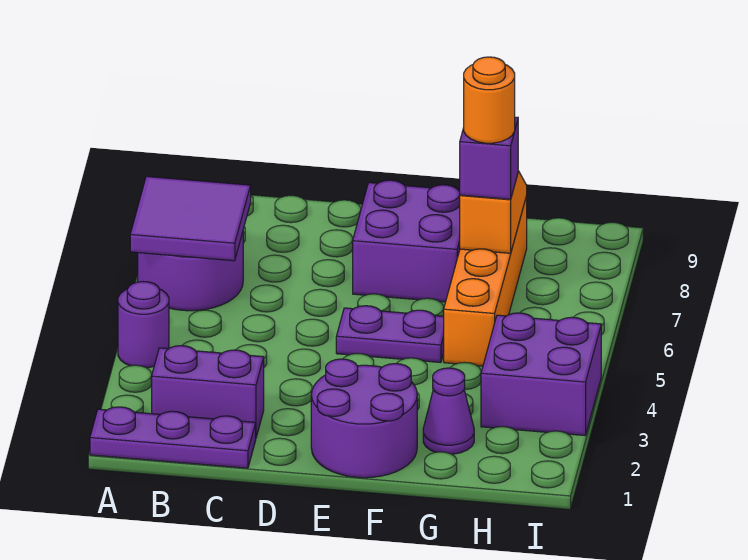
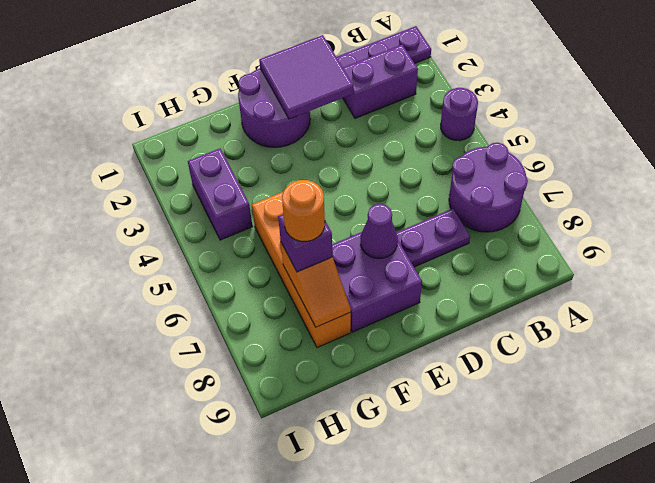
purple 2x2 tile [130,176,251,261] -> purple 2x2 tile moved to [259,35,353,119]
purple 1x2 plate [336,306,444,362] -> purple 1x2 plate moved to [396,209,470,267]
purple 1x1 cone [423,368,474,454] -> purple 1x1 cone moved to [361,204,398,258]
purple 2x2 brick [481,313,601,435] -> purple 1x2 brick [188,148,253,240]

